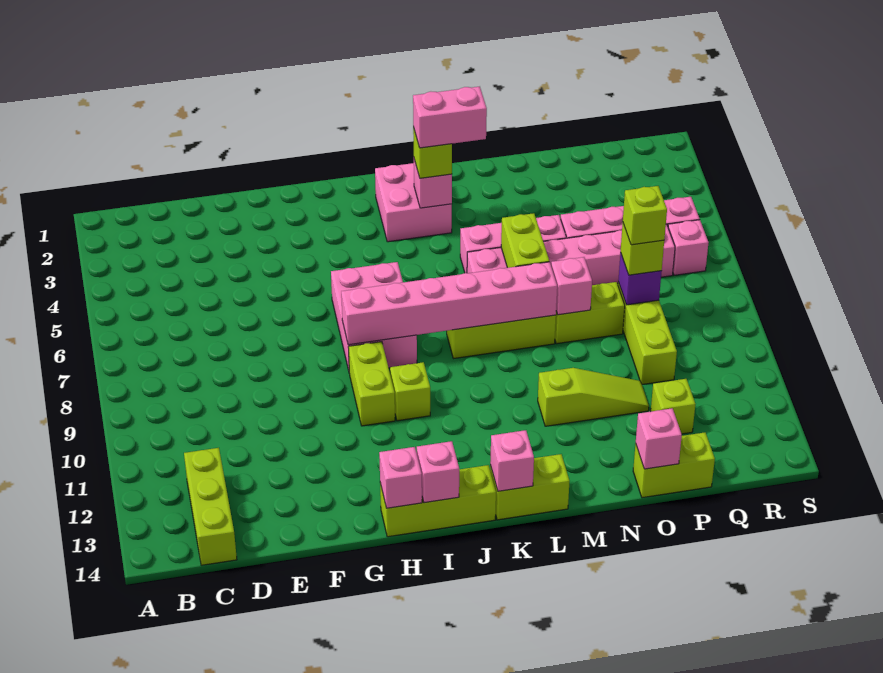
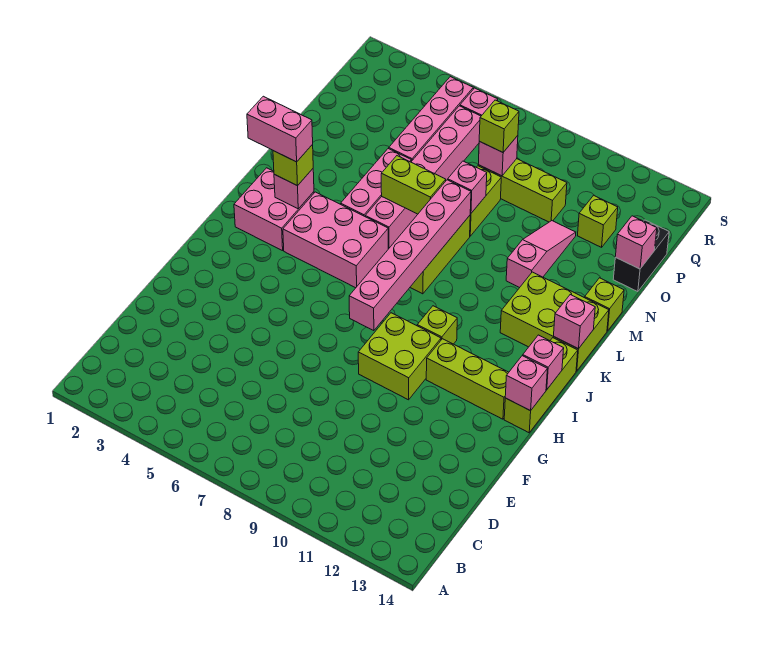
lime 1x3 brick [184,448,237,565] -> lime 1x3 brick moved to [426,339,509,419]
pink 2x3 brick [331,262,417,370] -> pink 2x3 brick moved to [283,192,388,288]
lime 1x2 brick [348,342,395,426] -> lime 2x2 brick [358,313,441,400]
pink 1x2 brick [413,87,487,148] -> pink 1x2 brick turned to [247,96,313,162]
lime 1x2 brick [490,454,570,520] -> lime 2x3 brick [500,272,609,371]
lime 1x3 slope [538,368,649,426] -> pink 1x3 slope [506,221,576,288]
lime 1x2 brick [633,432,715,498] -> black 1x2 brick [613,220,669,292]
purple 1x1 brick [618,252,662,305] -> pink 1x1 brick [478,136,518,176]
lime 1x1 brick [623,186,667,245] -> lime 1x1 brick moved to [585,278,624,331]

